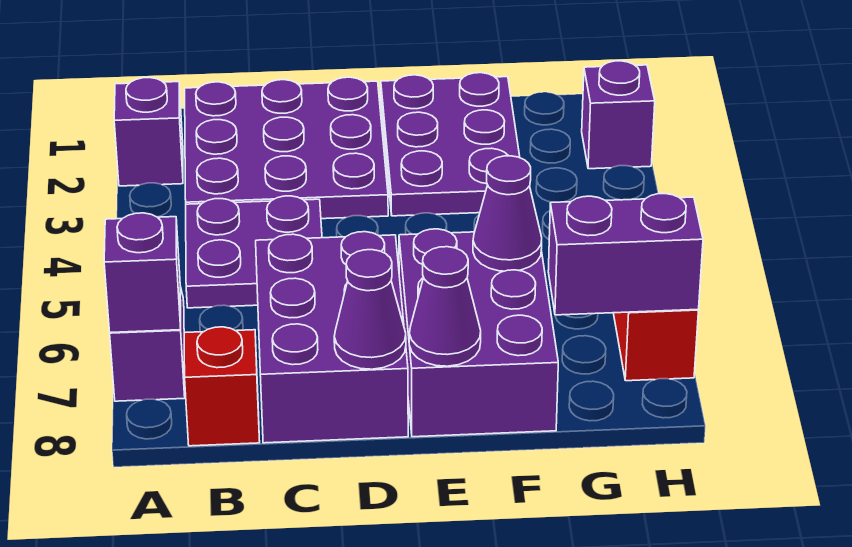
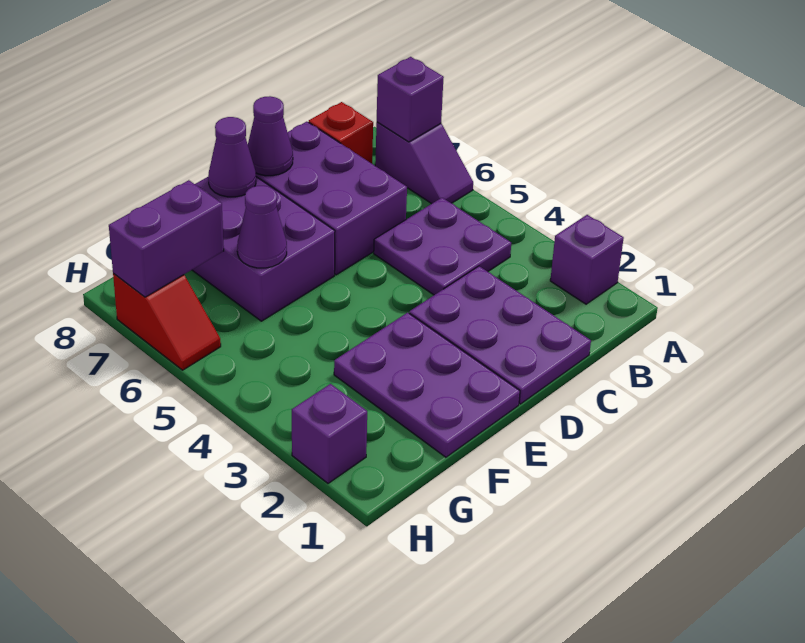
purple 3x3 plate [185,77,388,219] -> purple 2x3 plate [409,266,591,404]

